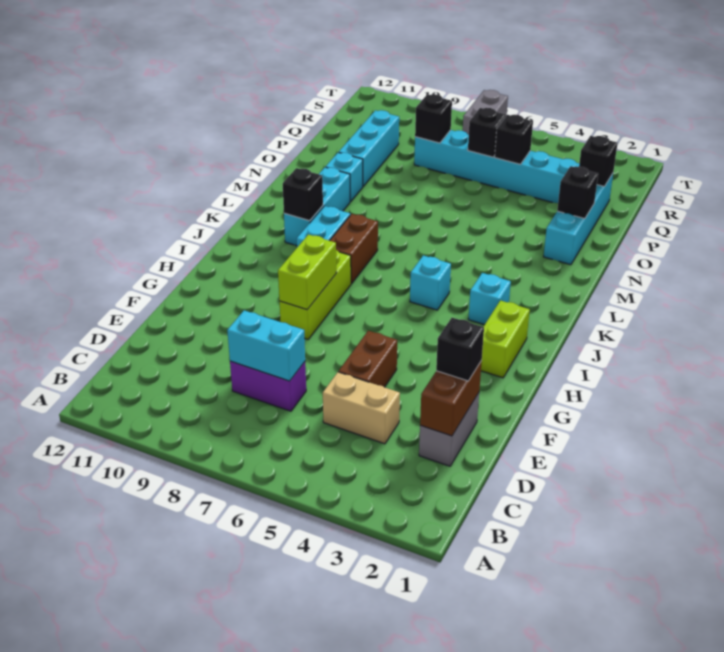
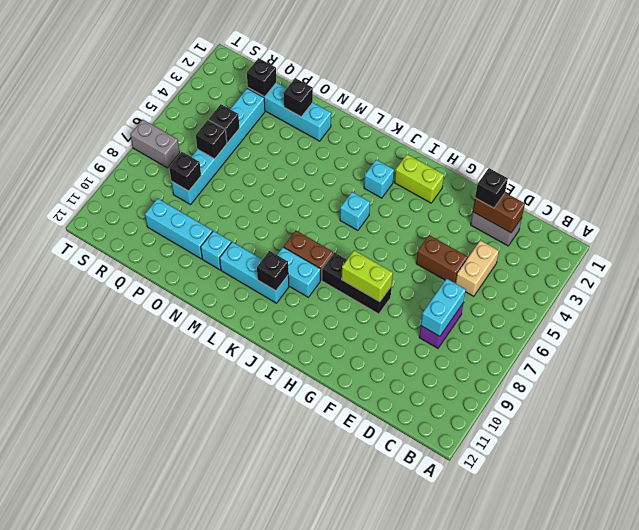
lime 1x3 brick [280,250,351,339] -> black 1x3 brick [322,253,392,314]

